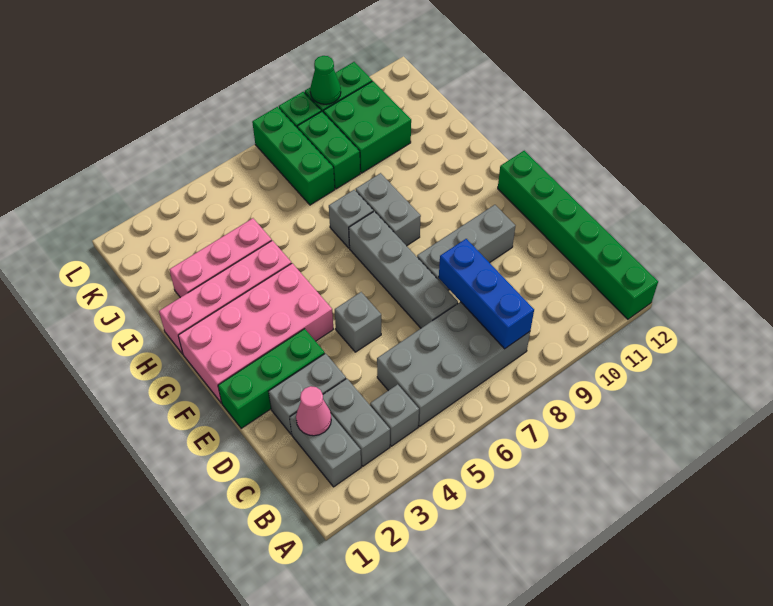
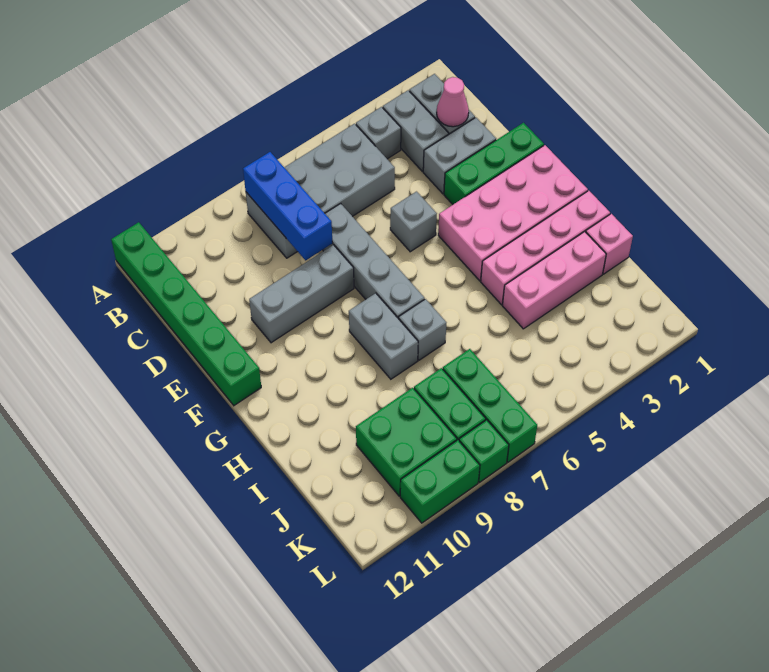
none -> pink 1x1 brick [586,214,633,274]
green 1x1 cone [310,56,341,104] -> none

